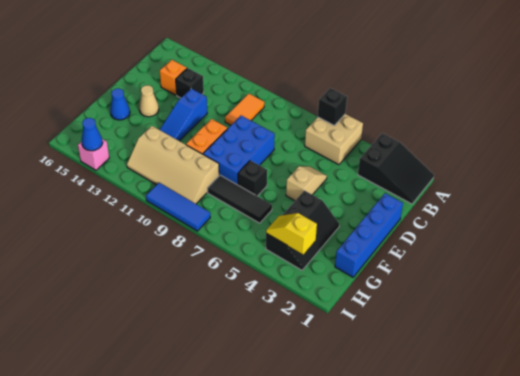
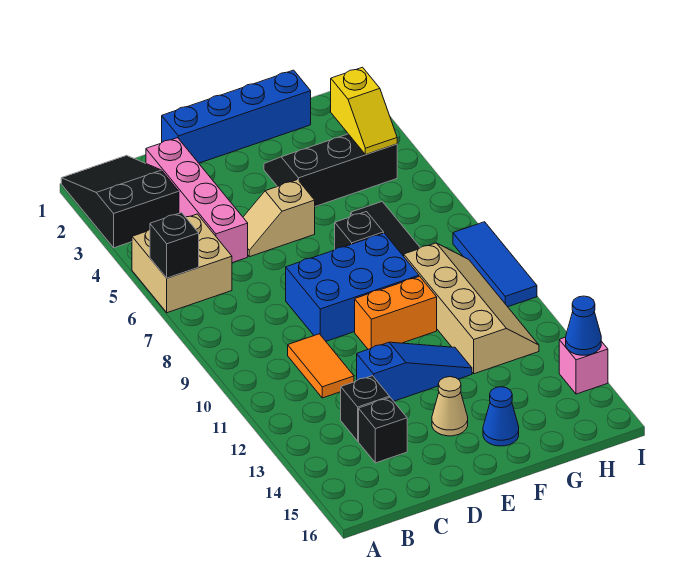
orange 1x2 tile [225,94,265,125] -> orange 1x2 tile turned to [288,334,354,398]
none -> pink 1x4 brick [146,138,248,263]
orange 1x1 brick [160,60,187,95] -> black 1x1 brick [359,397,407,463]

